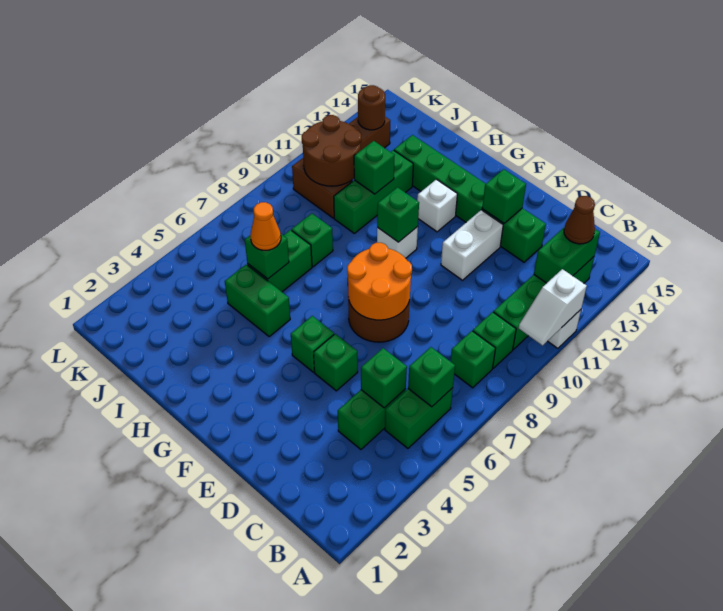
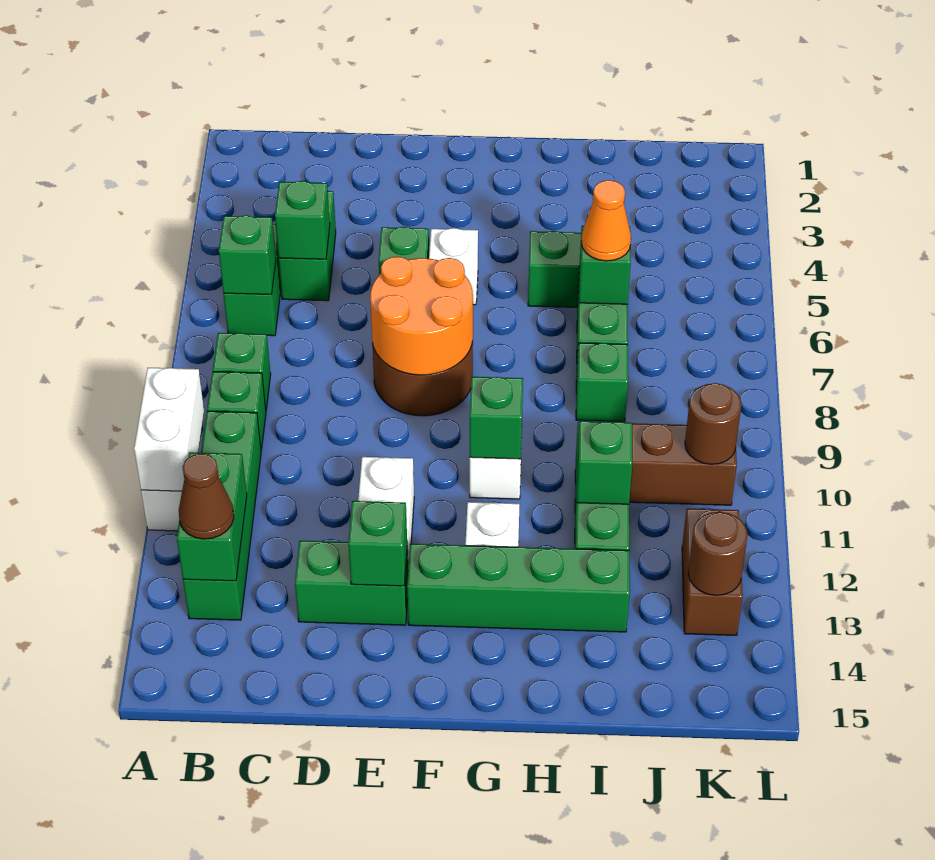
white 1x2 slope [519,269,587,345] -> white 1x2 brick [134,368,204,491]
green 1x1 brick [291,316,334,372] -> white 1x1 brick [429,228,478,305]
brown 2x2 round brick [302,115,361,186] -> brown 1x1 round brick [685,383,741,464]

